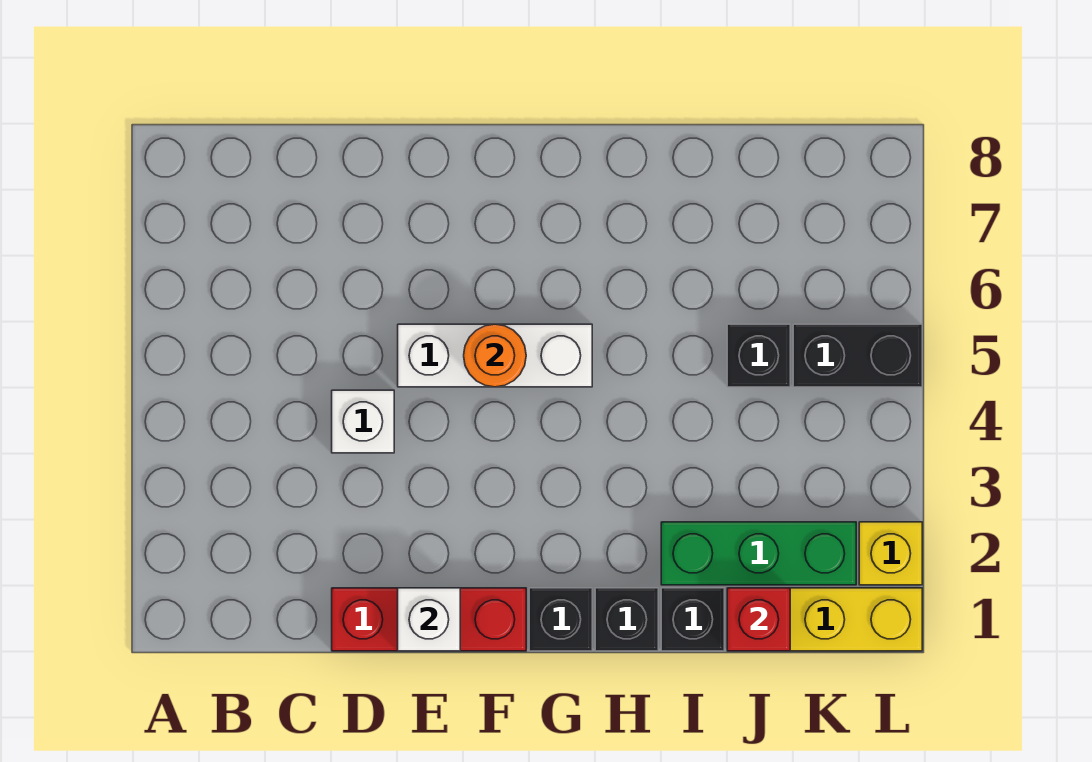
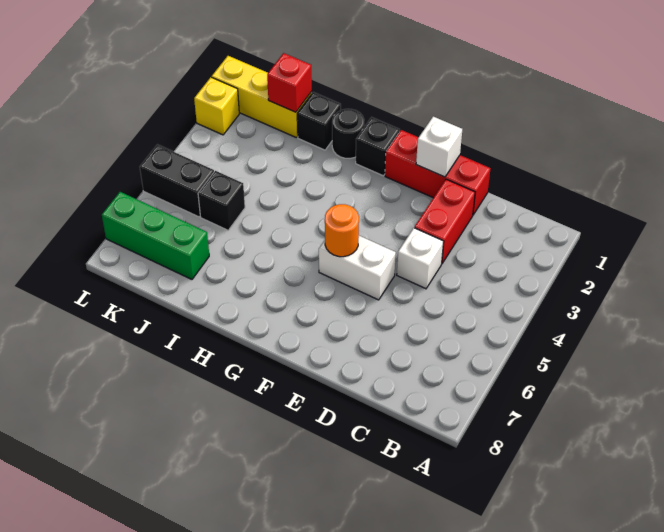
none -> red 1x2 brick [415,179,475,263]
white 1x3 brick [398,324,592,387] -> white 1x2 brick [319,236,396,300]
black 1x1 brick [595,588,658,651] -> black 1x1 round brick [332,109,364,159]
green 1x3 brick [661,522,856,585] -> green 1x3 brick moved to [102,192,209,279]

